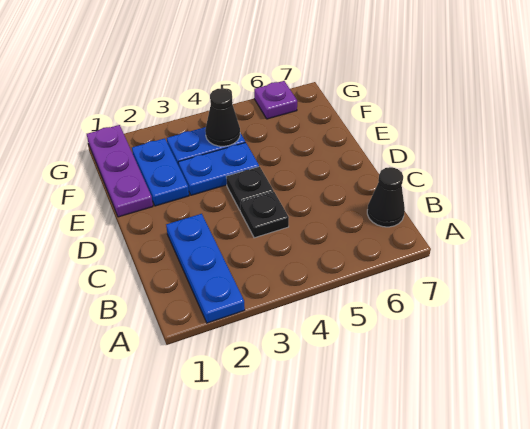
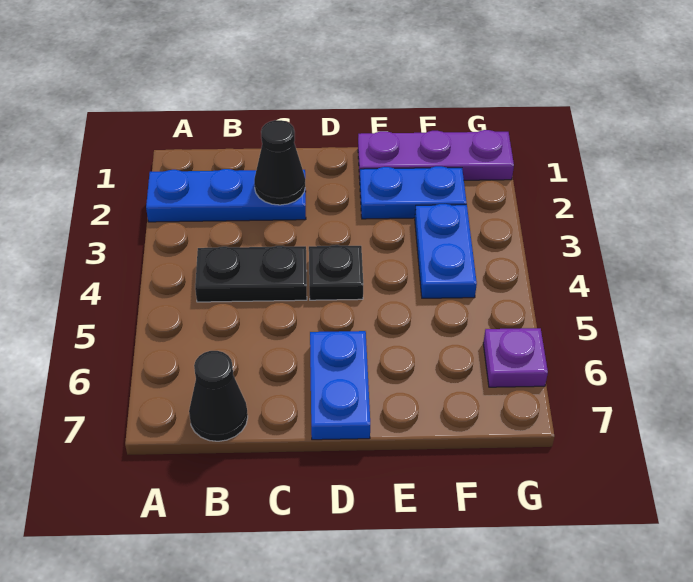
black 1x1 plate [240,192,289,238] -> black 1x2 plate [195,246,307,302]
blue 1x2 plate [178,142,259,195] -> blue 1x2 plate moved to [310,331,370,440]
black 1x1 cone [205,88,240,146] -> black 1x1 cone moved to [254,120,305,205]

